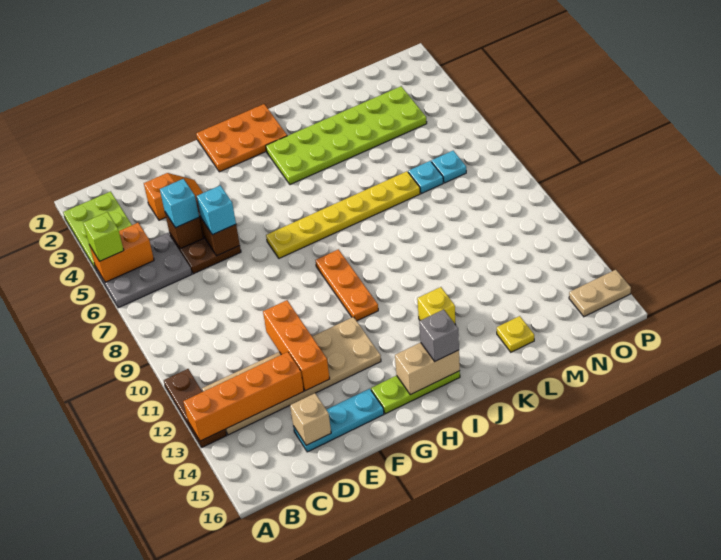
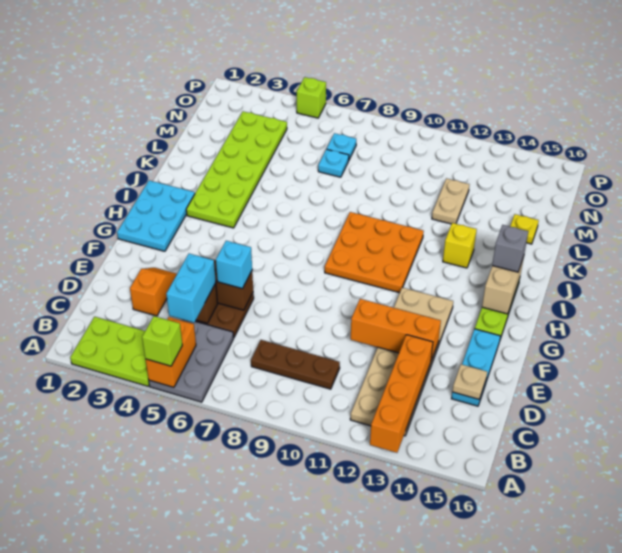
brown 1x3 plate [164,369,227,448] -> brown 1x3 plate moved to [251,340,340,389]
cyan 1x1 brick [160,179,199,228] -> cyan 1x2 brick [166,254,216,323]
tan 1x1 brick [290,393,331,445] -> tan 1x1 plate [452,364,487,399]
orange 2x3 plate [196,104,287,172] -> cyan 2x3 plate [117,180,195,251]
yellow 1x6 plate [266,171,420,258] -> none
orange 1x3 plate [316,249,378,321] -> orange 3x3 plate [325,212,424,293]
tan 1x2 plate [569,270,631,317] -> tan 1x2 plate moved to [432,178,470,224]
none -> lime 1x1 brick [297,77,326,118]

